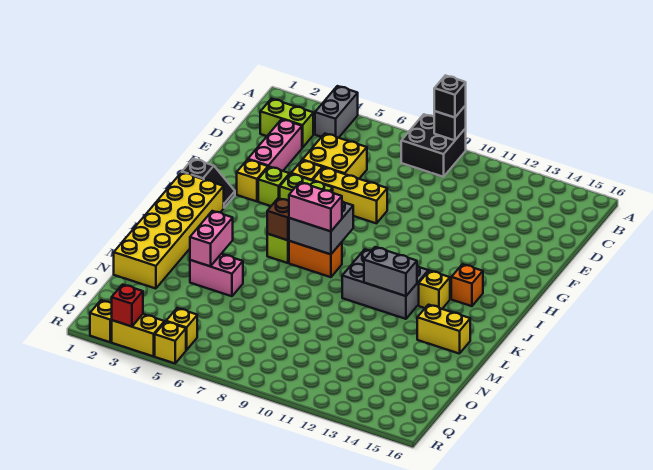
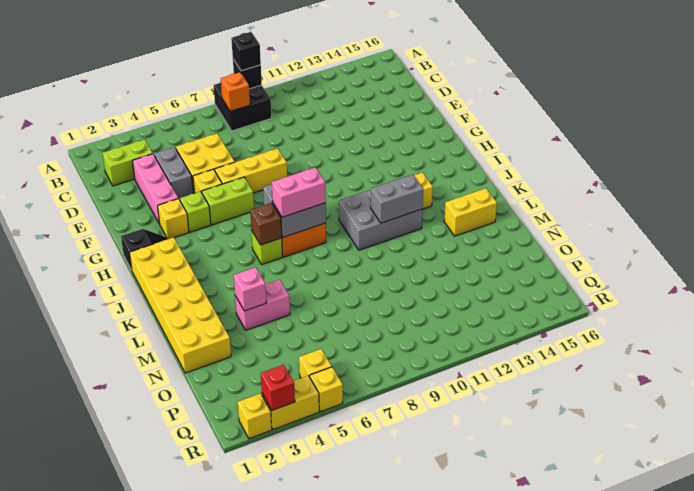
grey 1x2 brick [315,86,358,138] -> grey 1x2 brick moved to [154,147,193,200]
orange 1x1 brick [451,264,483,306] -> orange 1x1 brick moved to [221,72,250,111]
pink 1x2 brick [190,211,233,266] -> pink 1x1 brick [234,267,266,311]

